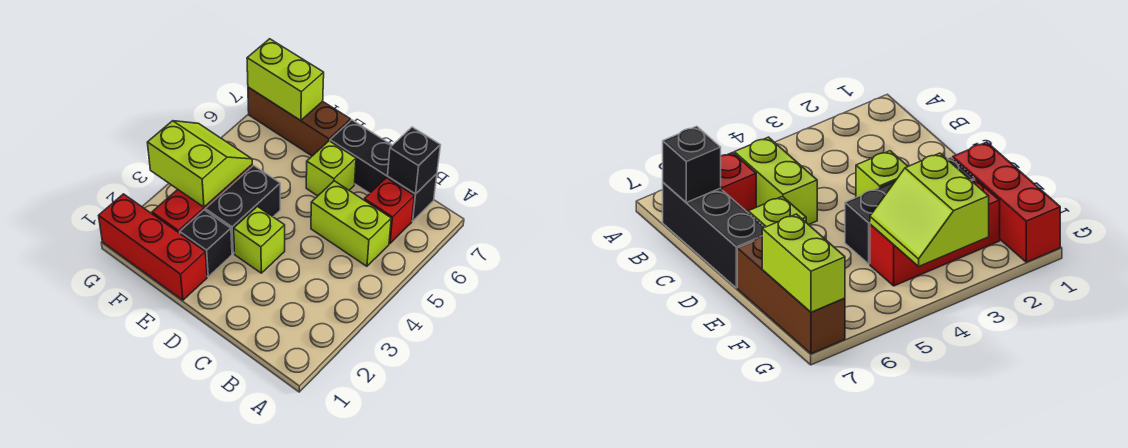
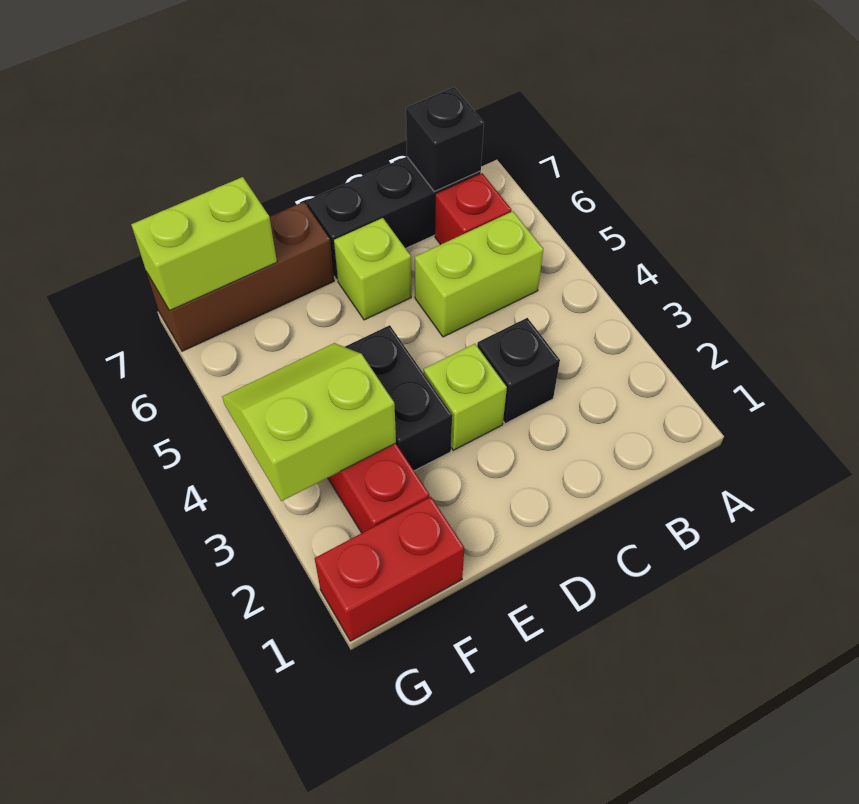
red 1x3 brick [99,194,207,300] -> red 1x2 brick [315,497,464,641]
black 1x1 brick [180,210,232,276] -> black 1x1 brick moved to [477,318,560,424]

